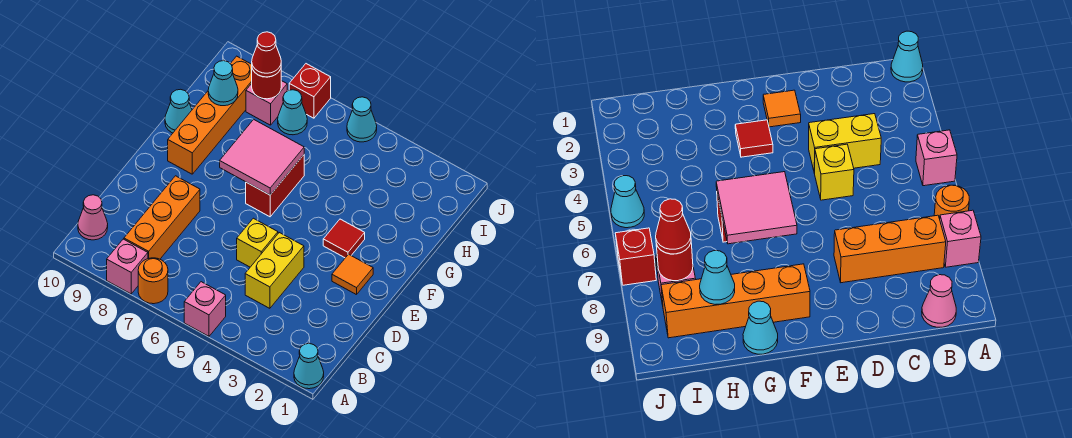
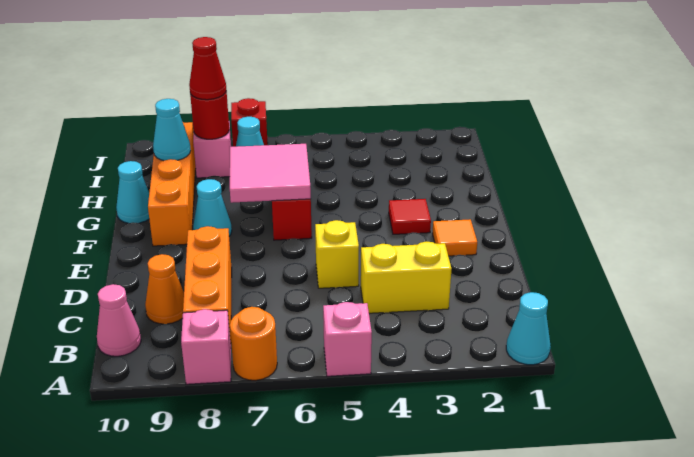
yellow 1x2 brick [245,233,304,308] -> yellow 1x2 brick turned to [361,242,451,313]
none -> orange 1x1 cone [145,254,184,324]
cyan 1x1 cone [347,97,377,142] -> cyan 1x1 cone moved to [193,179,232,236]

